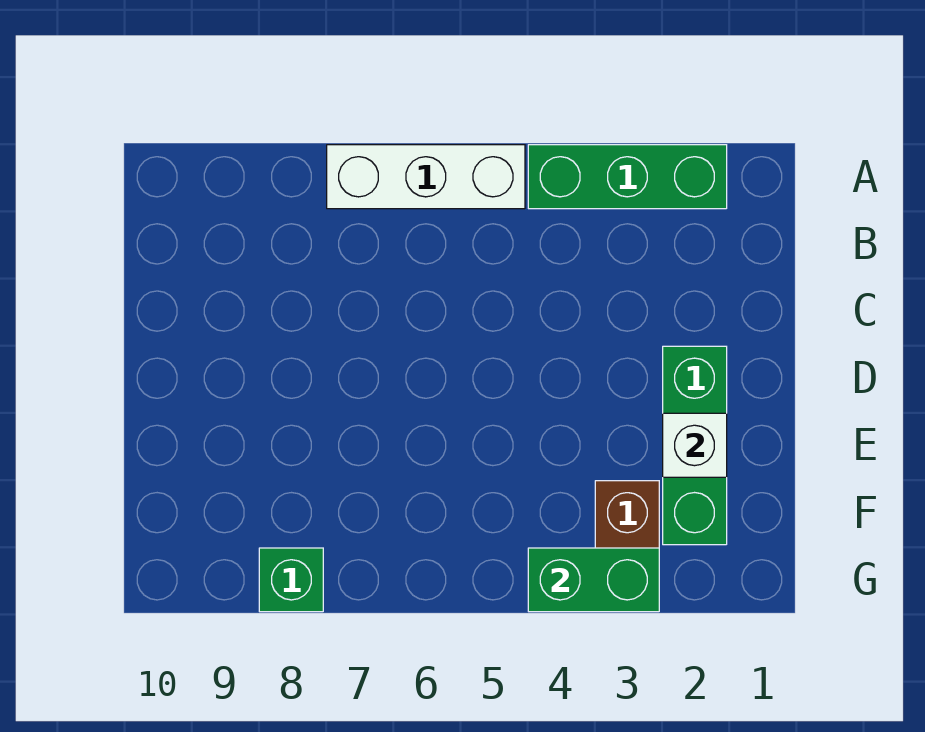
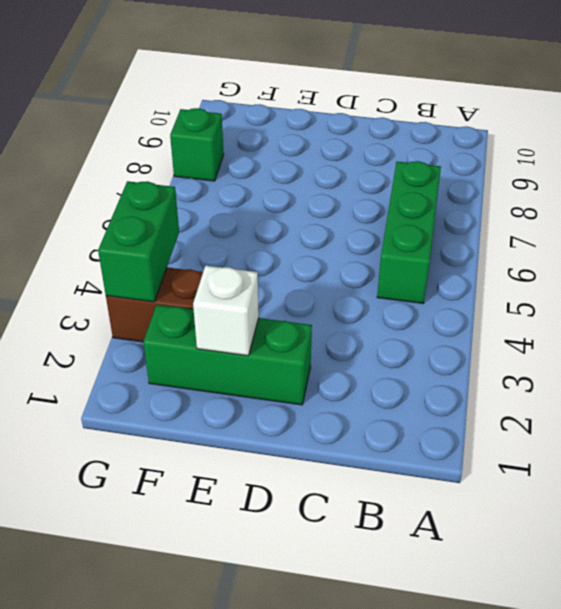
green 1x3 brick [528,145,727,209] -> green 1x3 brick moved to [377,161,441,304]
white 1x3 brick [327,145,525,209] -> none

